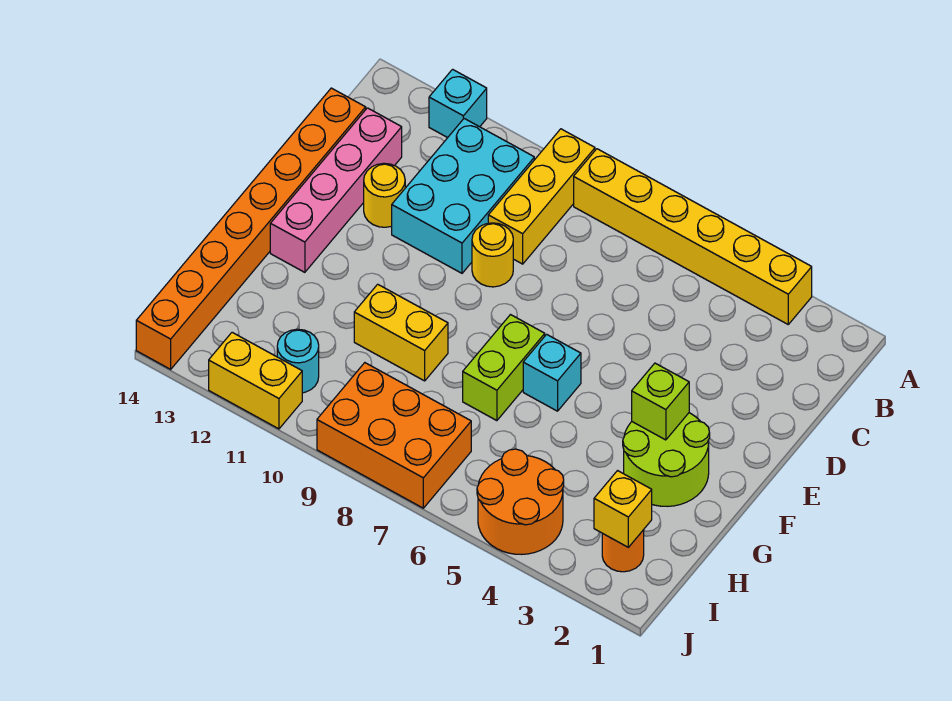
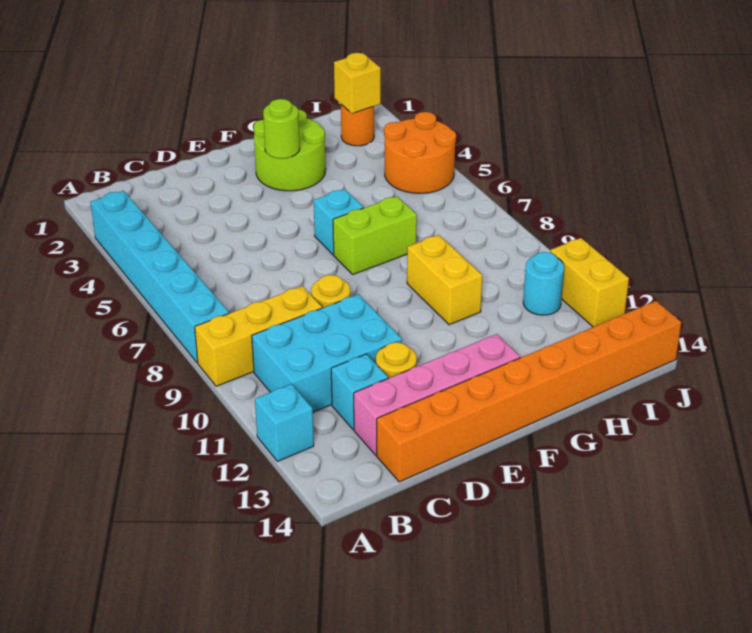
yellow 1x6 brick [574,149,812,324] -> cyan 1x6 brick [91,191,229,363]
none -> cyan 1x1 brick [331,354,388,430]
lime 1x1 brick [632,363,689,440] -> lime 1x1 round brick [263,99,300,158]
orange 2x3 brick [317,363,471,508] -> none

